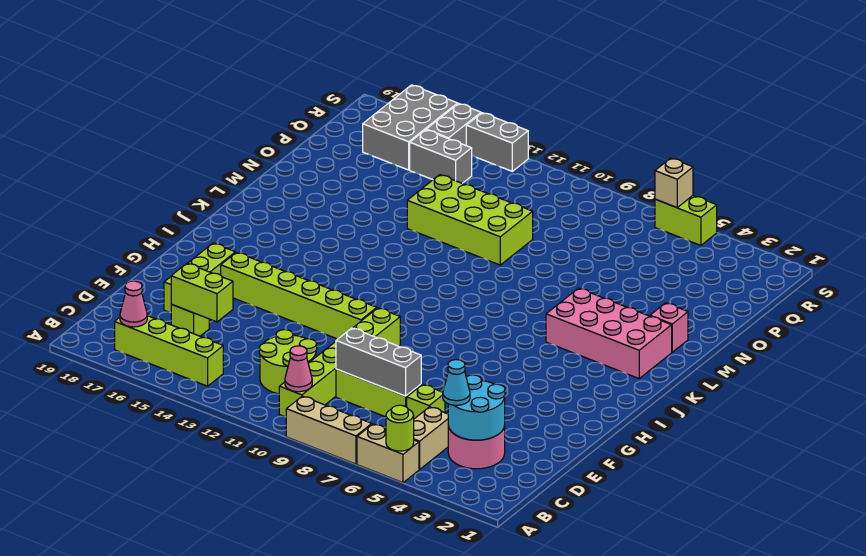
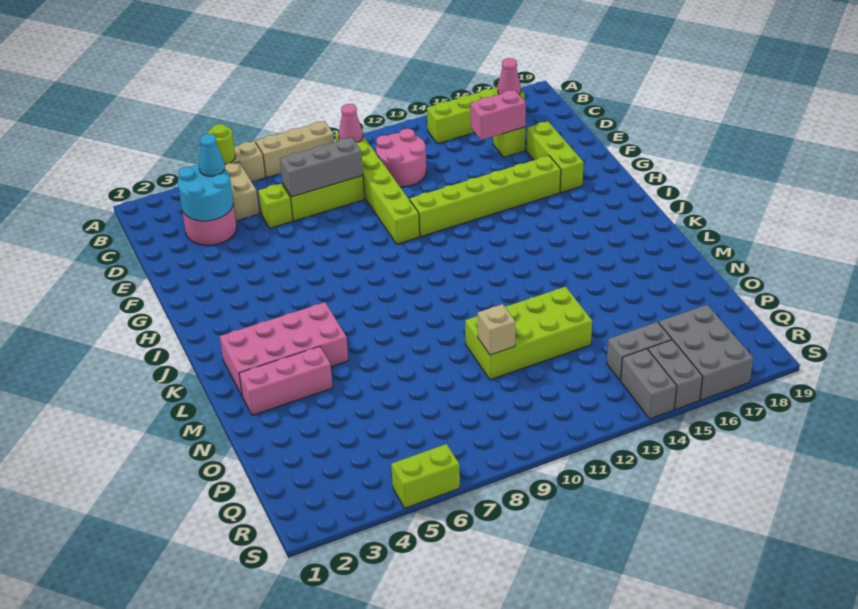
lime 2x2 round brick [259,330,317,394] -> pink 2x2 round brick [376,129,426,187]
lime 1x2 brick [171,263,233,322] -> pink 1x2 brick [470,90,526,140]
pink 1x1 brick [650,303,688,352] -> pink 1x3 brick [239,346,333,415]
tan 1x1 brick [655,158,693,208] -> tan 1x1 brick moved to [478,304,515,355]
grey 1x2 brick [466,113,528,171] -> grey 1x2 brick turned to [621,349,677,419]

